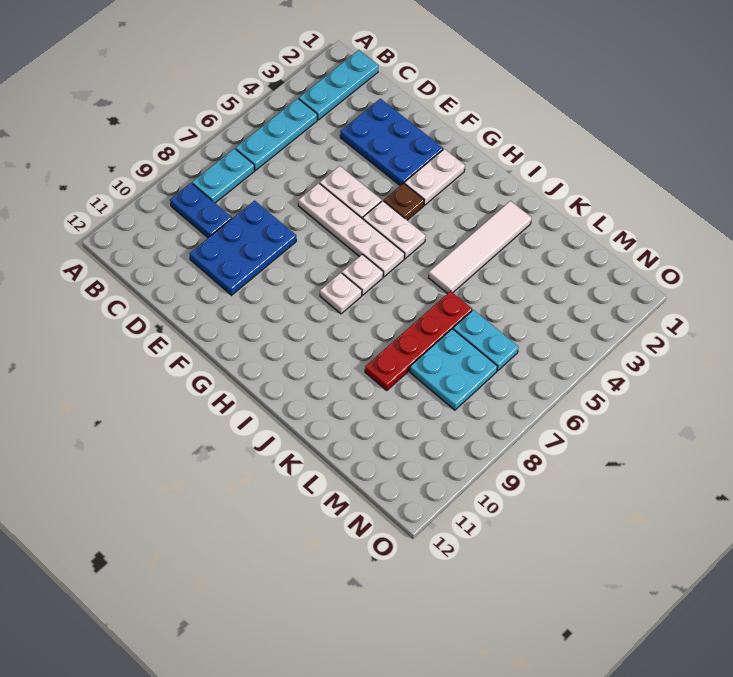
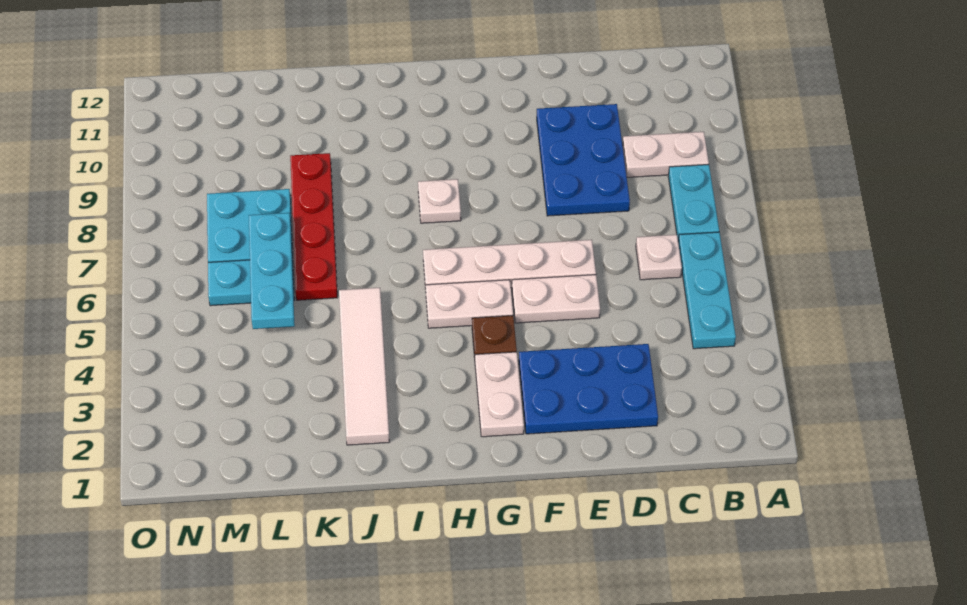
cyan 1x3 plate [299,50,379,120] -> cyan 1x3 plate moved to [249,213,295,329]
blue 1x2 plate [170,183,232,238] -> white 1x2 plate [623,132,709,177]
white 1x1 plate [342,254,383,295] -> white 1x1 plate moved to [636,235,682,280]

